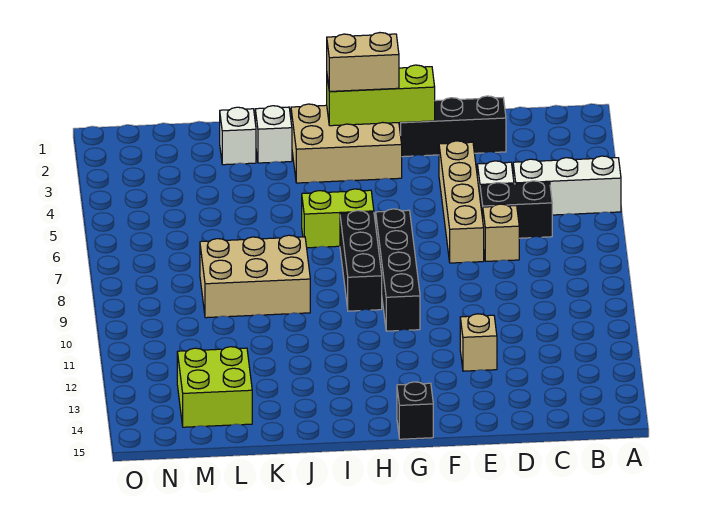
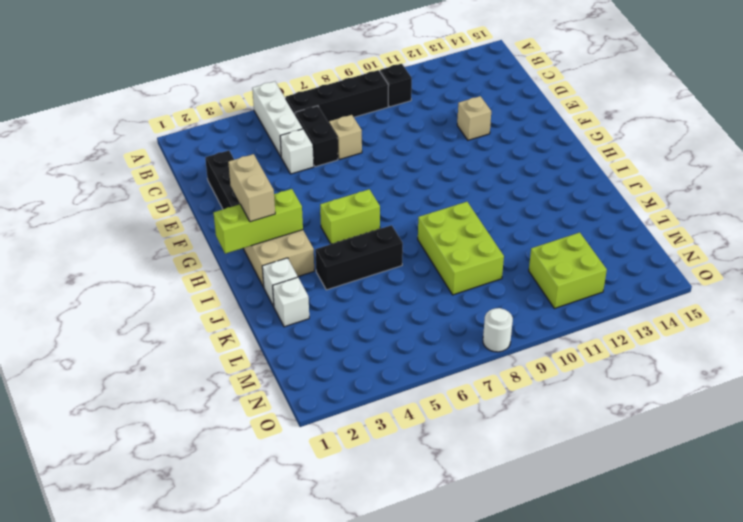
tan 1x4 brick [439,141,484,263] -> none
lime 1x3 brick [327,65,435,126] -> lime 1x3 brick turned to [214,189,303,254]
black 1x4 brick [376,209,420,331] -> black 1x4 brick moved to [286,70,389,123]
black 1x1 brick [397,382,433,439] -> black 1x1 brick moved to [380,64,412,107]
lime 1x2 brick [302,189,374,248] -> lime 1x2 brick turned to [320,189,380,244]
black 1x3 brick [340,211,382,311] -> black 1x3 brick moved to [315,225,403,290]
tan 2x3 brick [200,235,310,318] -> lime 2x3 brick [418,202,504,295]
lime 2x2 brick [177,347,252,427] -> lime 2x2 brick moved to [529,232,607,309]
none -> white 1x1 round brick [483,308,513,352]

